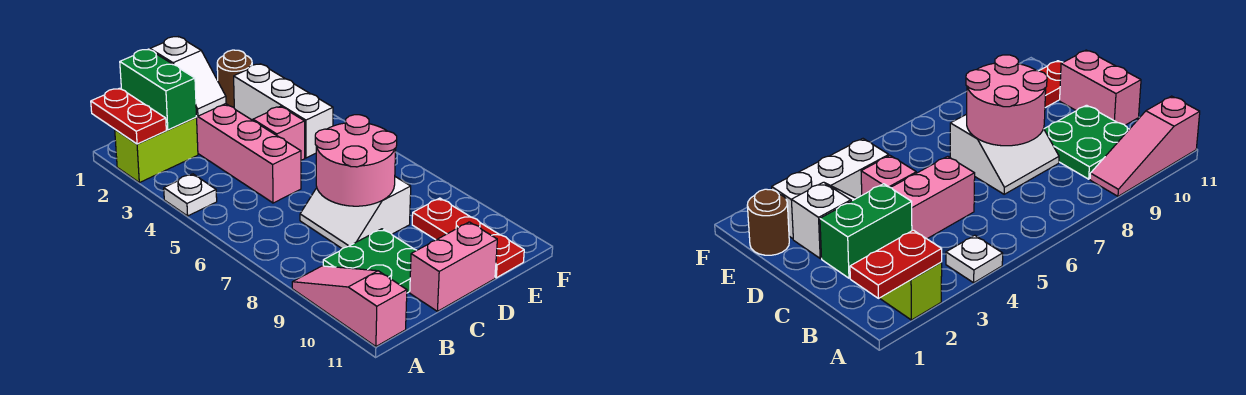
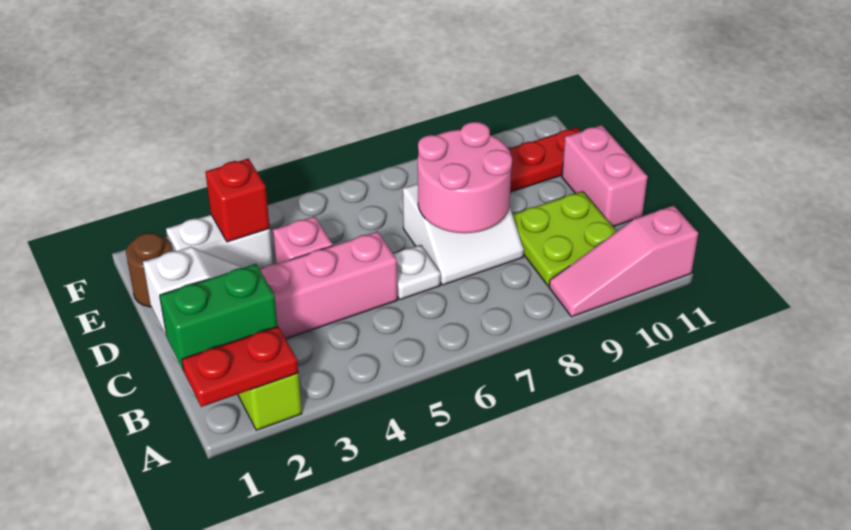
white 1x1 plate [164,174,217,216] -> white 1x1 plate moved to [393,245,441,300]
green 2x2 plate [323,229,417,293] -> lime 2x2 plate [513,191,617,286]
white 1x3 brick [234,64,333,158] -> white 1x2 brick [166,215,273,269]
none -> red 1x1 brick [205,159,270,242]

